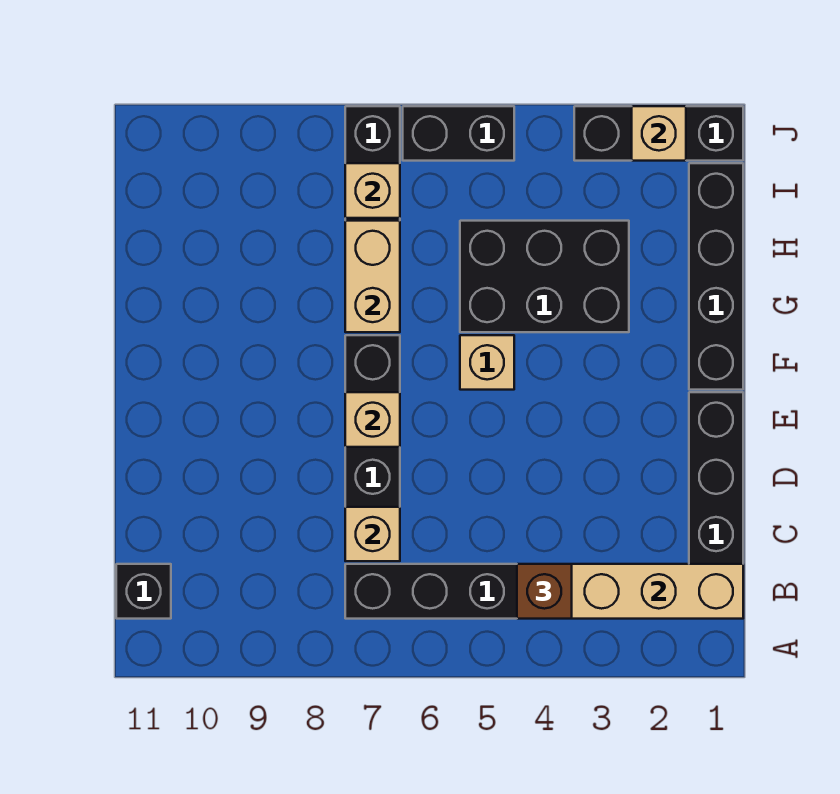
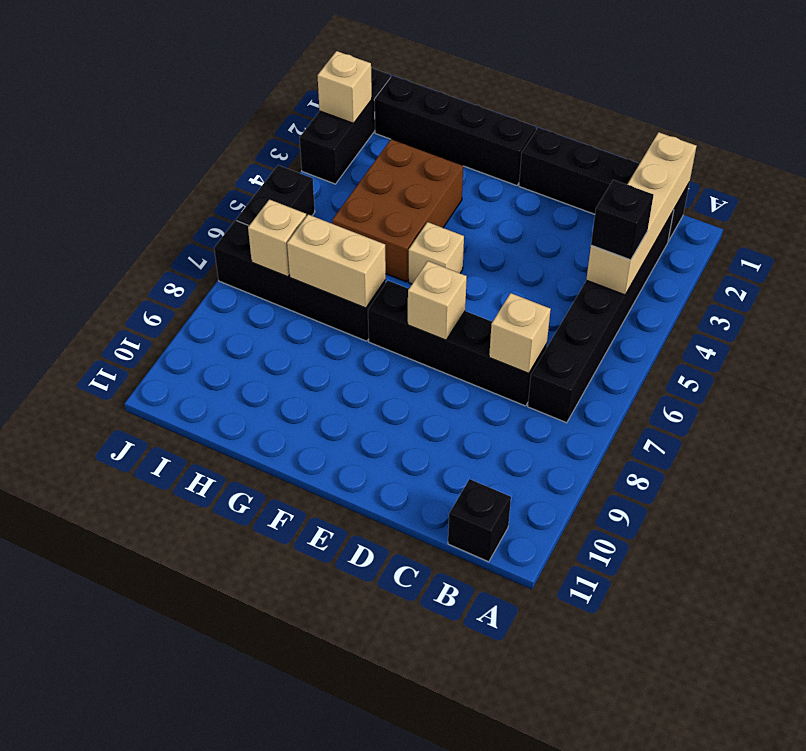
brown 1x1 brick [517,564,572,619] -> black 1x1 brick [591,180,654,260]
black 2x3 brick [460,221,629,332] -> brown 2x3 brick [332,139,463,282]

